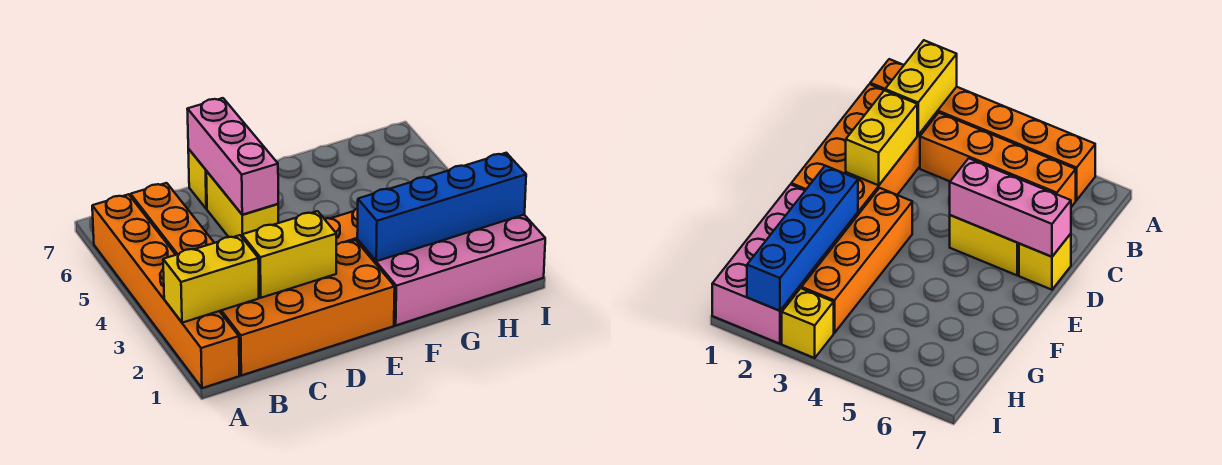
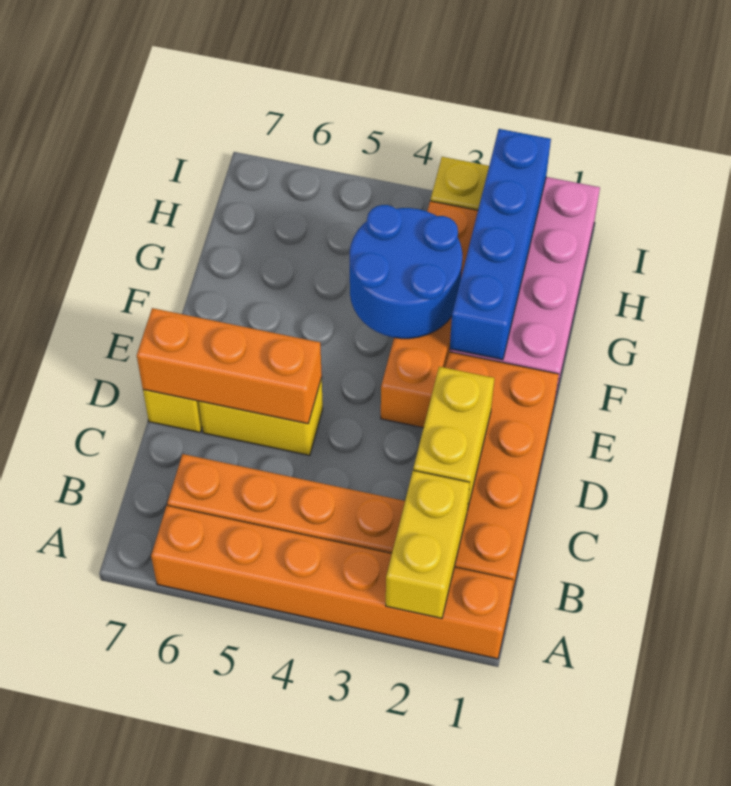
pink 1x3 brick [187,98,278,215] -> orange 1x3 brick [137,308,322,424]
none -> blue 2x2 round brick [350,205,462,339]

